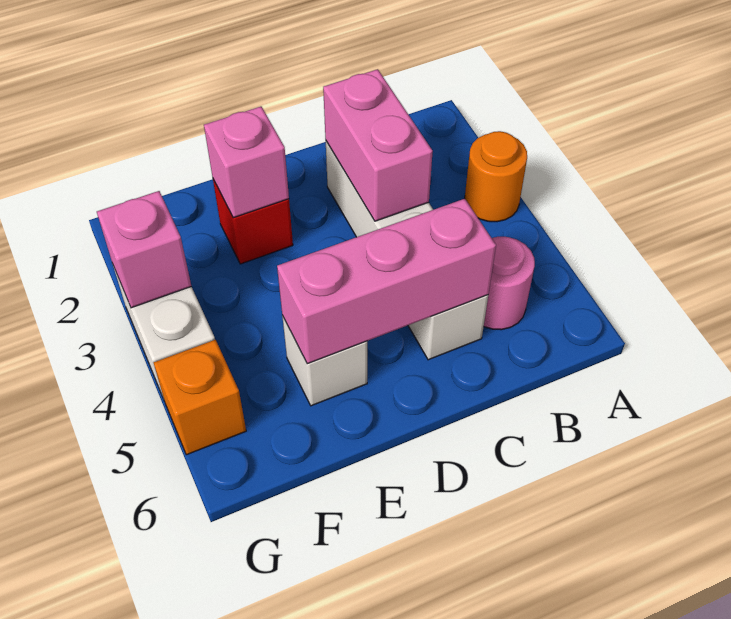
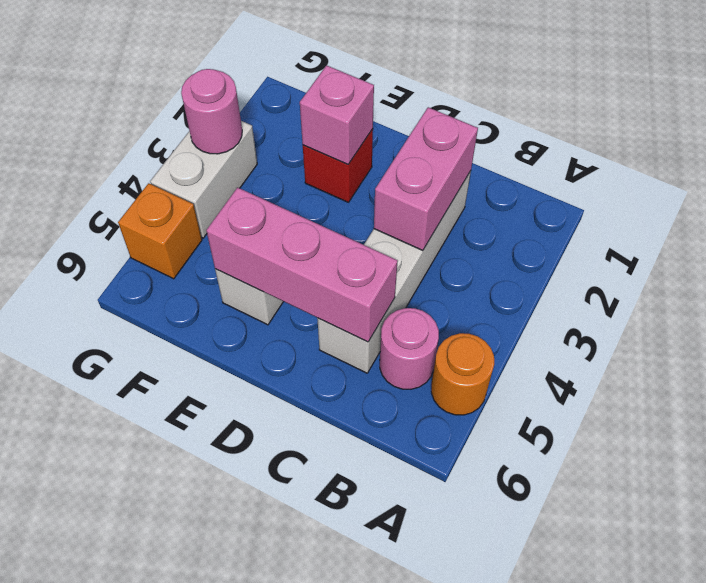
orange 1x1 round brick [465,131,527,222] -> orange 1x1 round brick moved to [431,333,494,415]
pink 1x1 brick [97,191,191,308] -> pink 1x1 round brick [181,69,242,154]

